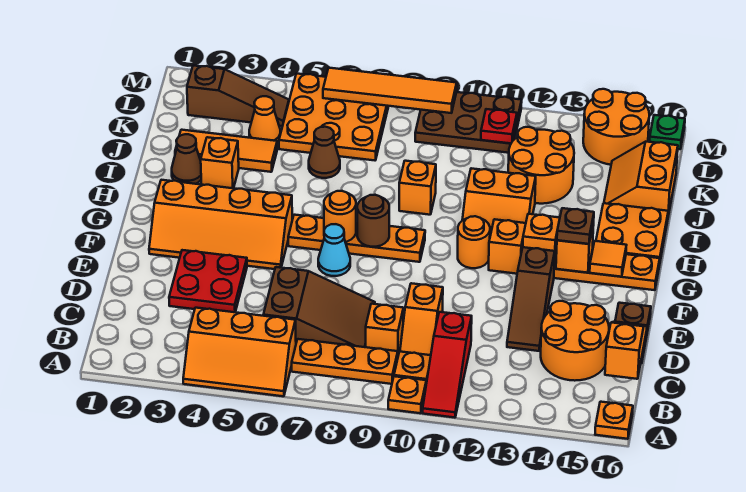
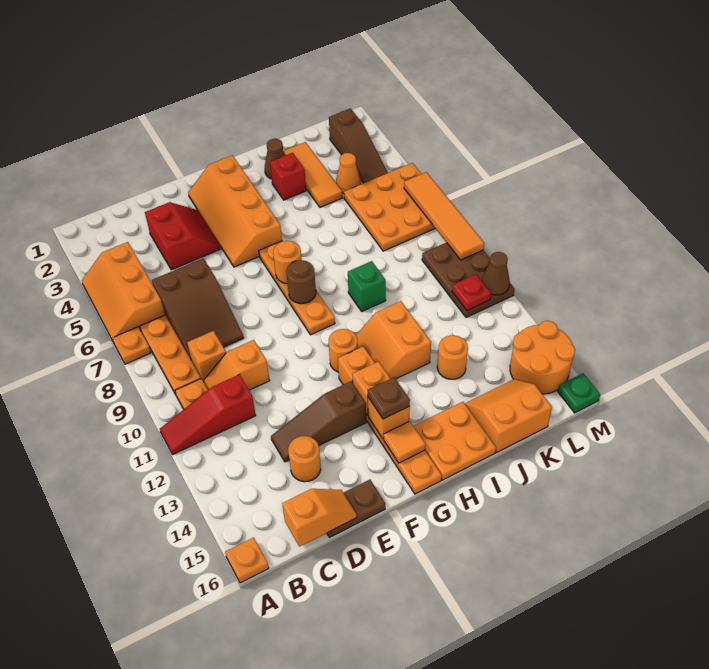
orange 1x1 plate [388,376,426,413] -> orange 1x1 plate moved to [112,327,151,364]
orange 2x2 round brick [541,301,609,381] -> orange 1x1 round brick [288,436,321,482]
red 2x2 plate [169,250,247,312] -> red 2x2 slope [145,202,221,270]
cyan 1x1 cone [318,224,350,276] -> none
orange 1x1 brick [201,137,239,188] -> red 1x1 brick [270,153,306,200]
orange 1x1 brick [399,161,436,215] -> green 1x1 brick [348,261,386,311]
brown 1x1 cone [309,127,340,178] -> brown 1x1 cone moved to [482,252,510,295]
orange 2x2 round brick [508,127,574,204] -> orange 1x1 round brick [437,335,468,379]

